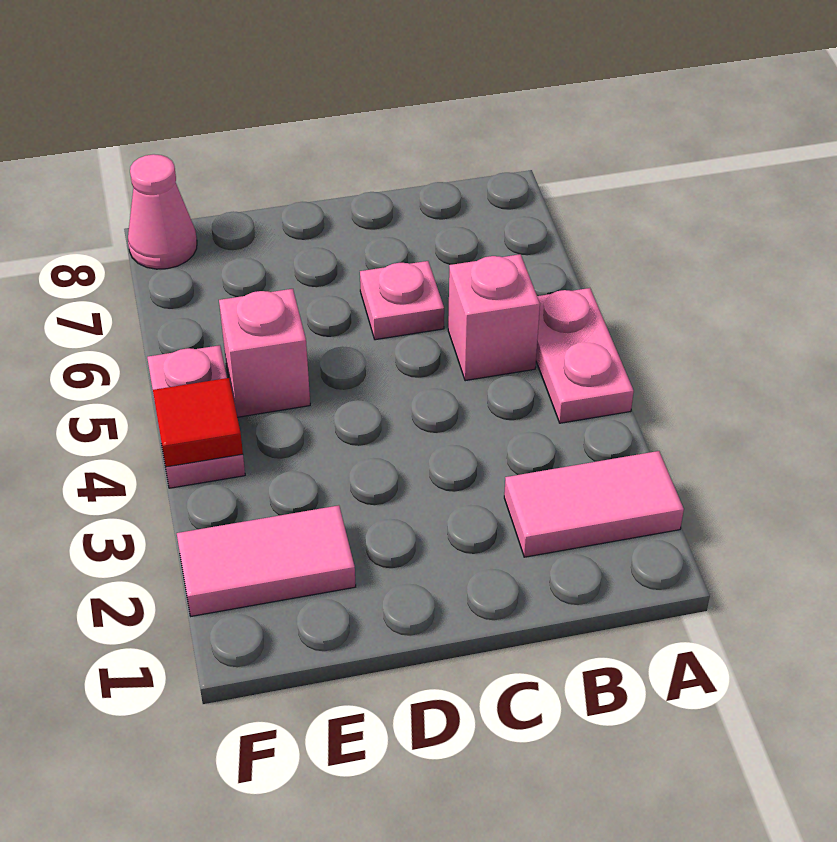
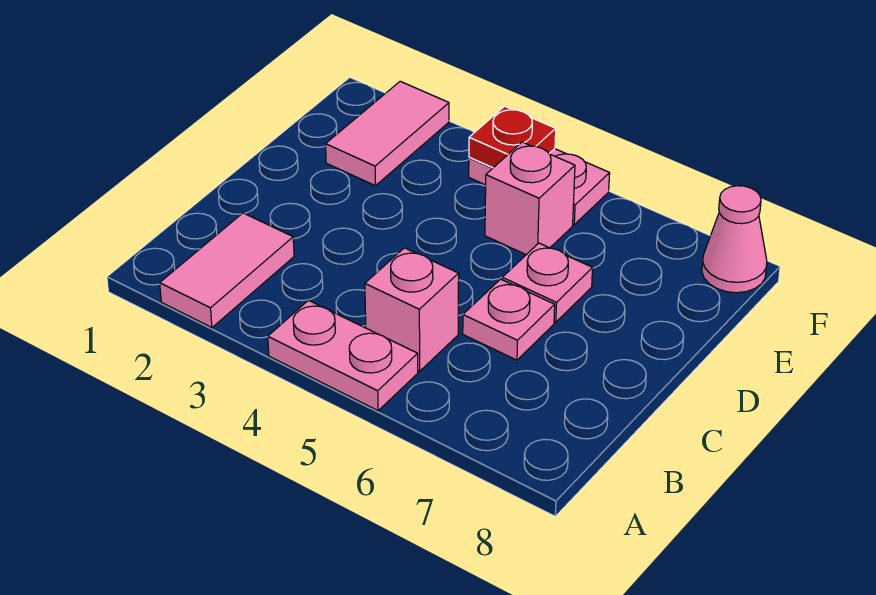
none -> pink 1x1 plate [502,243,593,322]
red 1x1 tile [153,378,243,467] -> red 1x1 plate [469,106,556,168]

